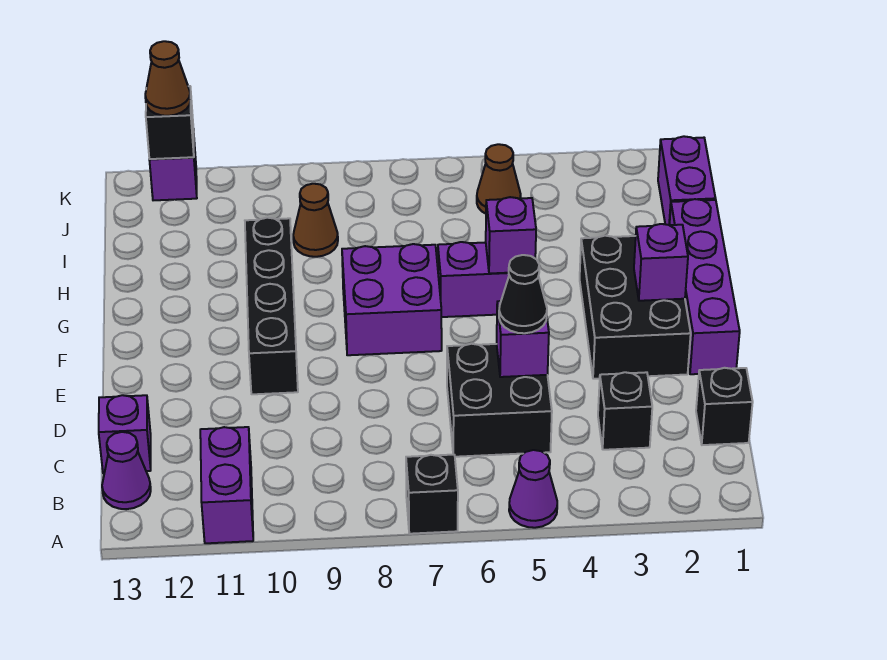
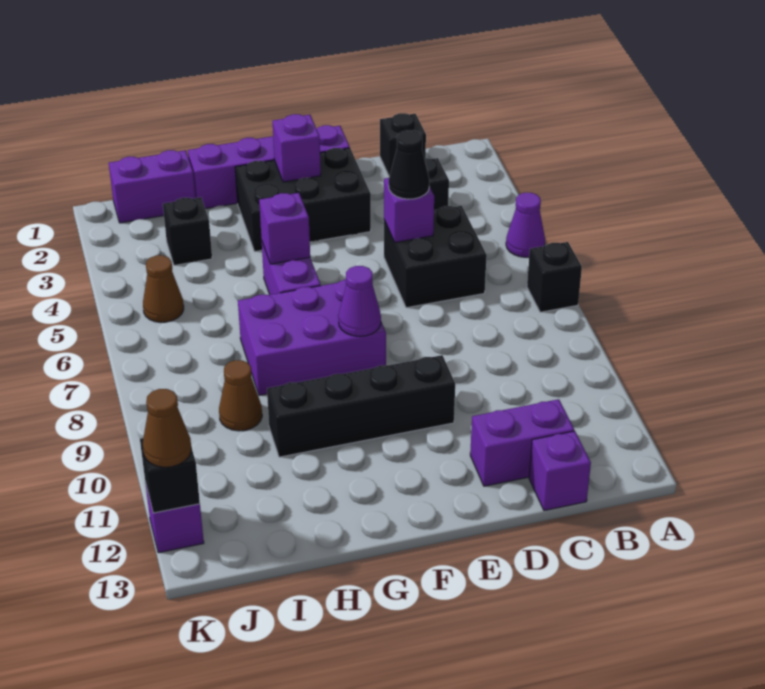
purple 1x2 brick [200,427,253,543] -> purple 1x2 brick moved to [470,399,574,486]
purple 1x1 cone [102,432,151,509] -> purple 1x1 cone moved to [338,266,381,336]
purple 2x2 brick [342,244,442,355] -> purple 2x3 brick [238,279,386,395]
none -> black 1x1 brick [163,197,212,265]

